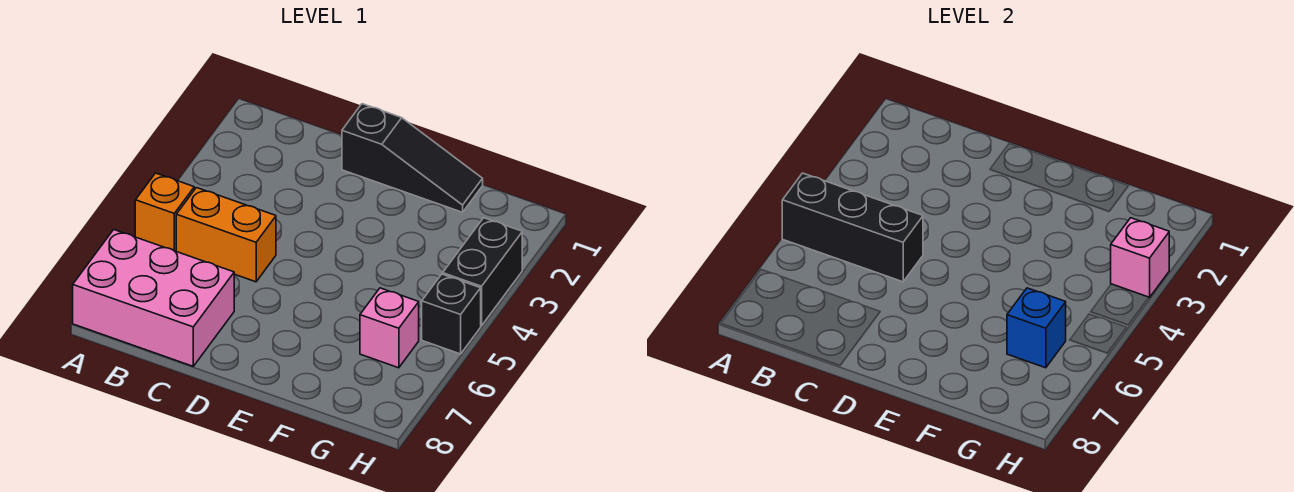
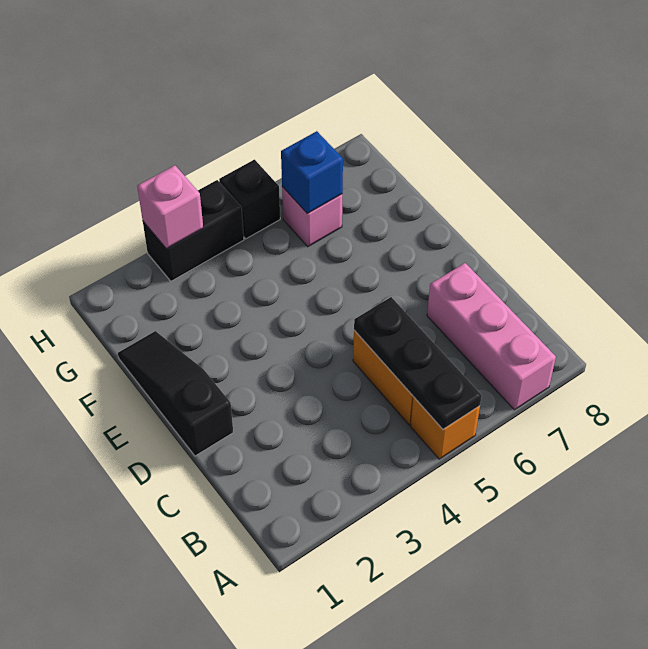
black 1x3 brick [782,173,923,282] -> black 1x3 plate [354,297,482,429]
pink 2x3 brick [73,230,234,366] -> pink 1x3 brick [427,263,556,410]

